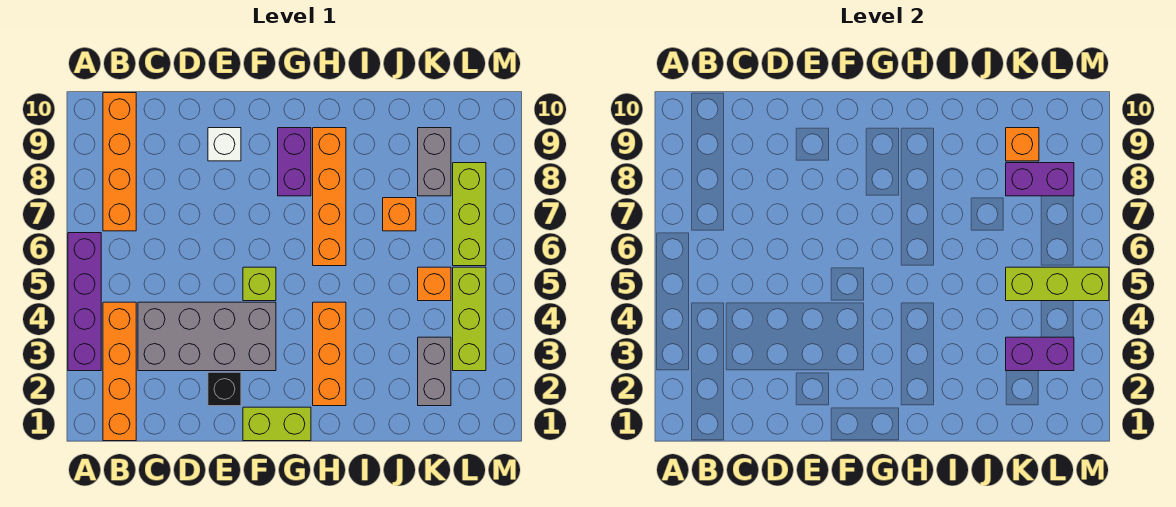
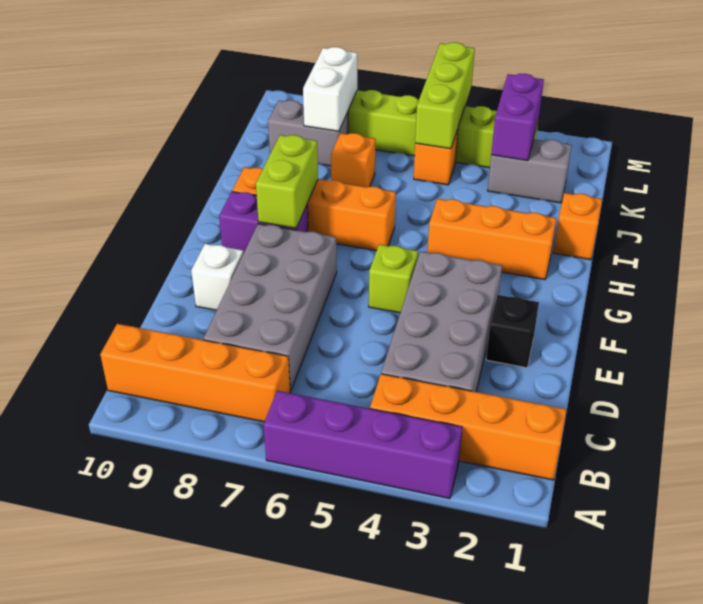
none -> grey 2x4 brick [203,224,337,391]
lime 1x2 brick [243,407,311,441] -> lime 1x2 brick moved to [256,135,318,228]
purple 1x2 brick [1006,163,1074,196] -> white 1x2 brick [303,47,357,131]
orange 1x1 brick [1006,128,1039,161] -> orange 1x1 brick moved to [553,193,602,260]

